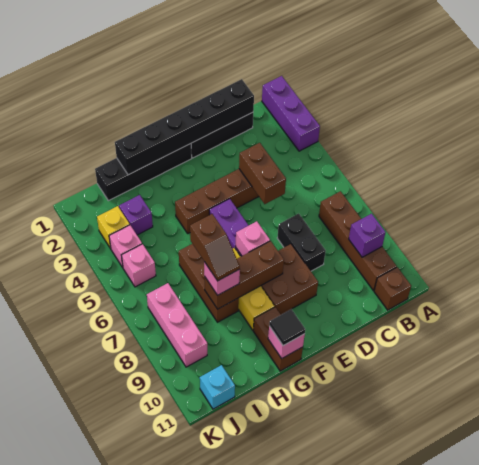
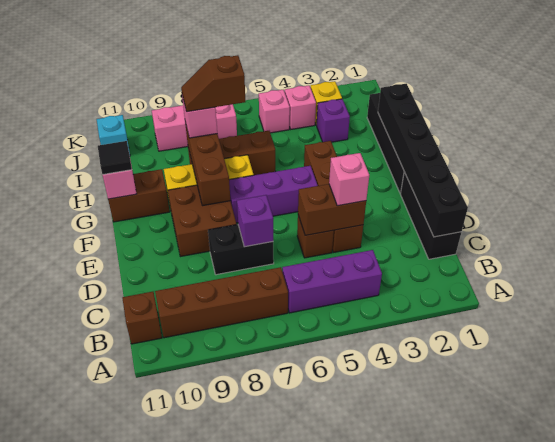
purple 1x3 brick [262,76,320,151] -> purple 1x3 brick moved to [282,250,382,313]
purple 1x1 brick [349,214,386,257] -> purple 1x1 brick moved to [237,195,273,247]
none -> brown 1x1 brick [297,215,334,258]
pink 1x1 brick [236,221,270,256] -> pink 1x1 brick moved to [329,153,369,206]

